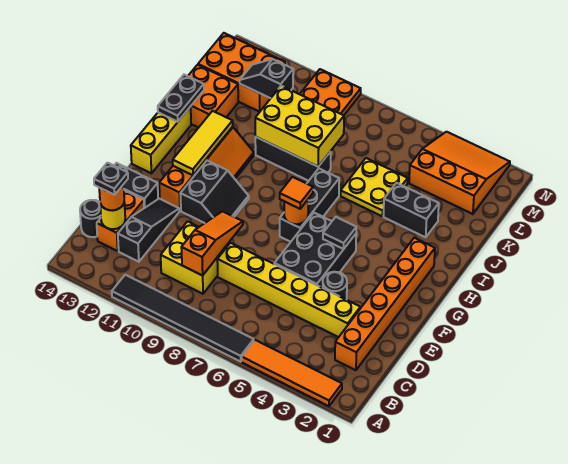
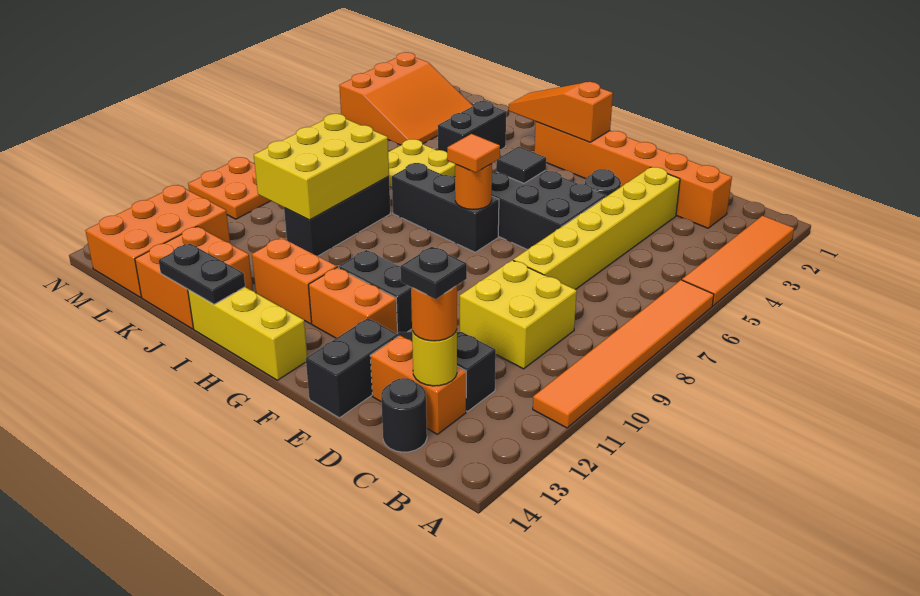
black 1x6 tile [112,275,254,362] -> orange 1x6 tile [533,280,714,428]
orange 1x3 slope [181,211,243,276] -> orange 1x3 slope moved to [509,82,613,142]
yellow 1x3 tile [173,111,233,175] -> none
orange 3x3 slope [409,132,510,214] -> orange 3x3 slope turned to [339,52,473,145]
black 1x2 slope [240,59,293,98] -> none

